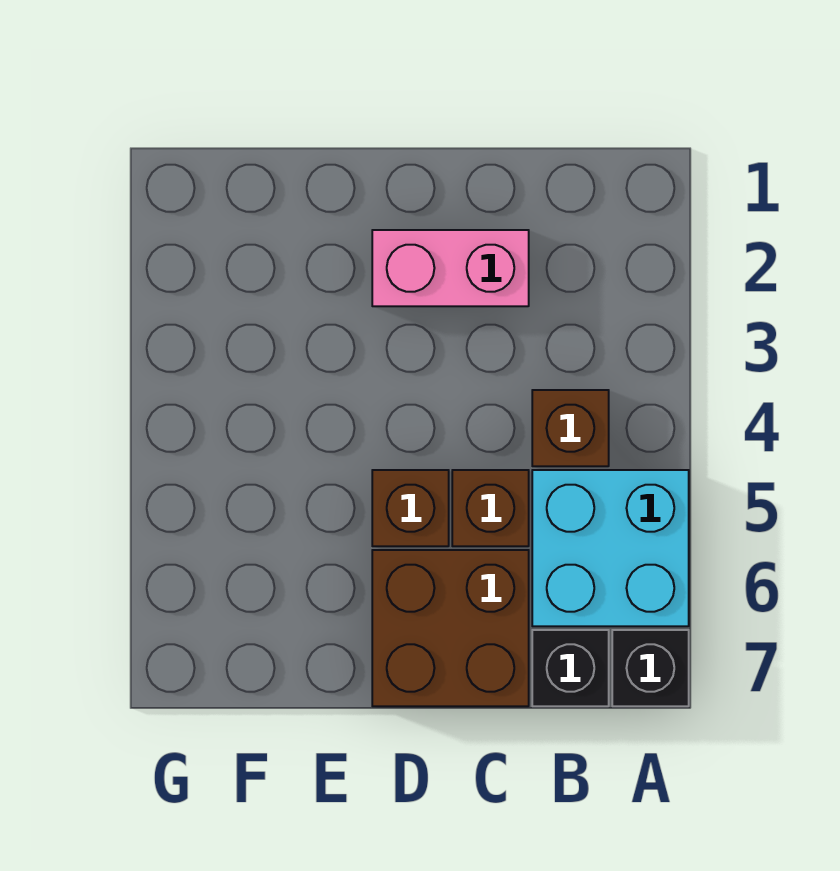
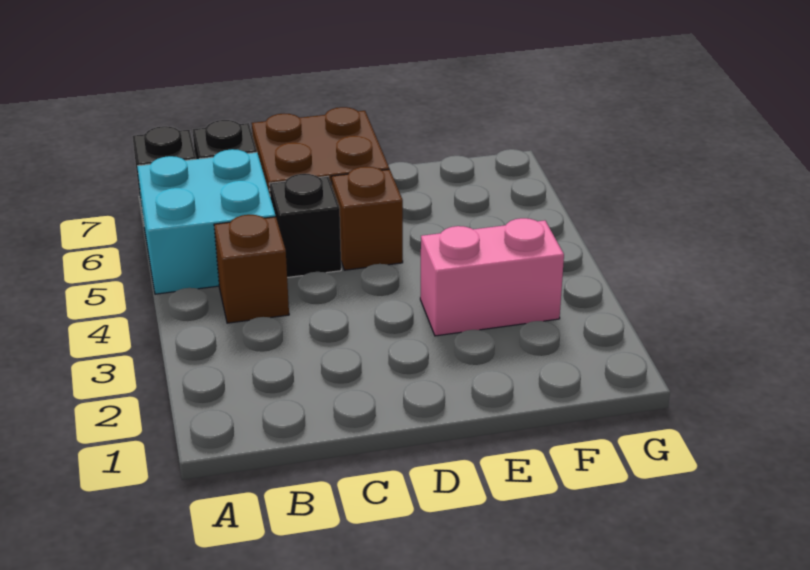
pink 1x2 brick [372,230,529,306] -> pink 1x2 brick moved to [420,218,564,336]
brown 1x1 brick [452,470,529,546] -> black 1x1 brick [269,174,341,278]

